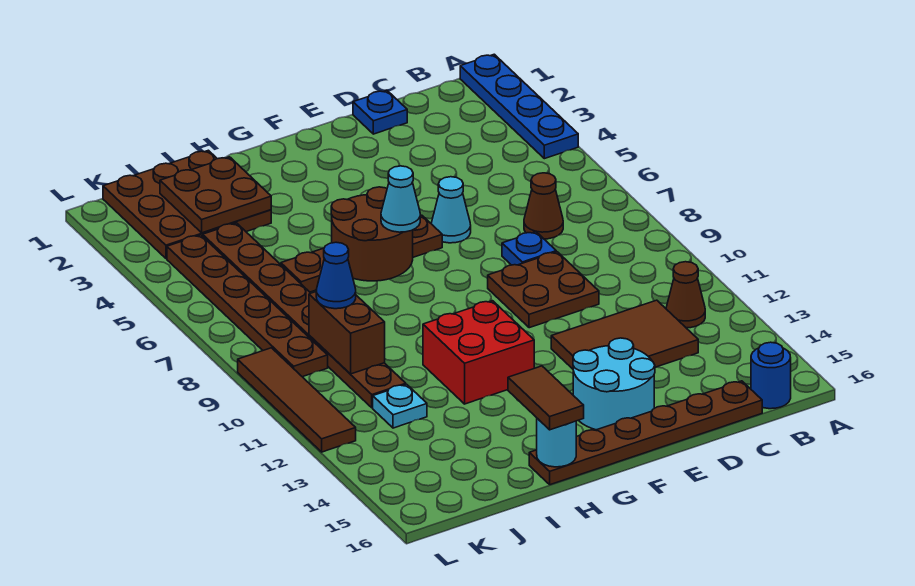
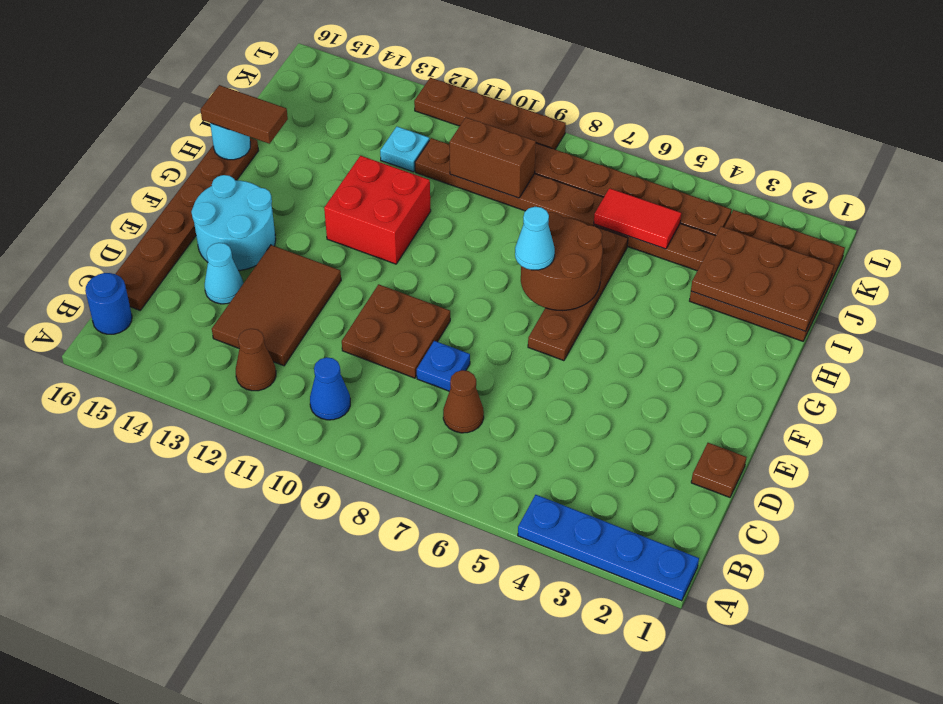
blue 1x1 plate [353,90,407,134] -> brown 1x1 plate [691,443,746,497]
cyan 1x1 cone [431,177,471,243] -> cyan 1x1 cone moved to [205,243,243,304]
brown 2x2 plate [160,157,271,233] -> brown 2x3 plate [691,226,834,331]
none -> red 1x2 tile [594,188,681,249]
blue 1x1 cone [316,242,356,309] -> blue 1x1 cone moved to [310,357,350,420]
brown 1x4 tile [238,348,356,452] -> brown 1x4 plate [414,78,566,149]

